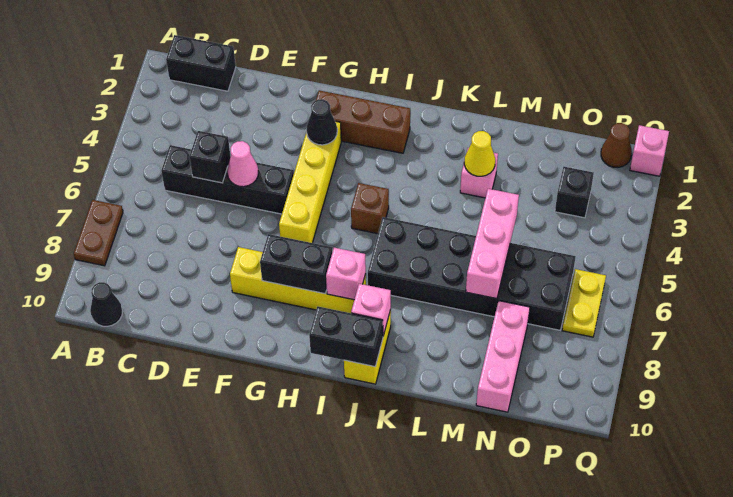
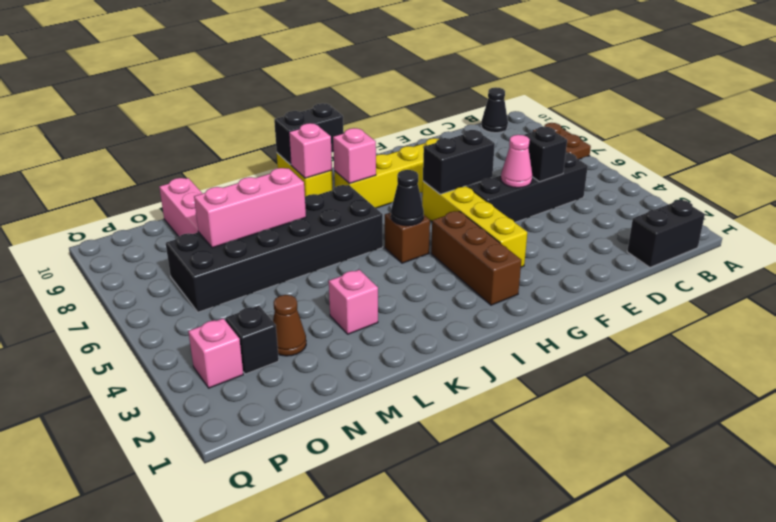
brown 1x3 brick [316,90,410,153] -> brown 1x3 brick turned to [431,211,521,305]
black 1x1 cone [306,99,337,145] -> black 1x1 cone moved to [391,170,424,226]
black 1x2 brick [260,234,332,294] -> black 1x2 brick moved to [423,130,495,194]
yellow 1x1 cone [464,131,495,176] -> none
pink 1x3 brick [466,189,519,299] -> pink 1x3 brick turned to [194,168,306,248]
brown 1x1 cone [601,123,632,168] -> brown 1x1 cone moved to [273,295,306,356]
yellow 1x2 plate [562,269,606,337] -> none
pink 1x1 brick [630,125,669,176] -> pink 1x1 brick moved to [188,318,243,388]

